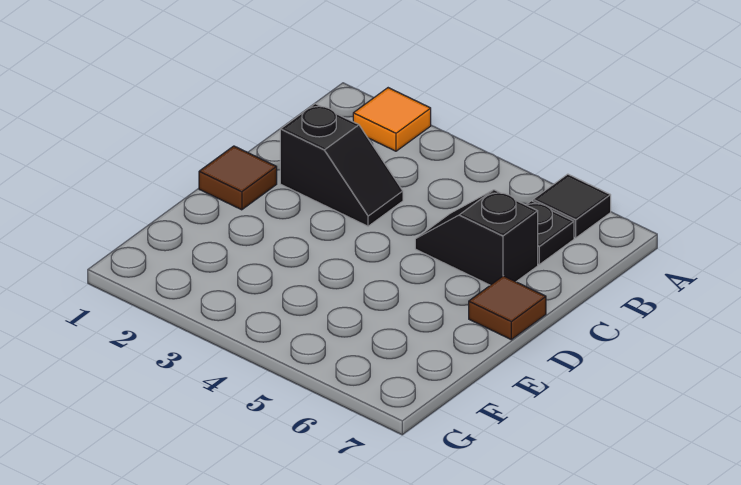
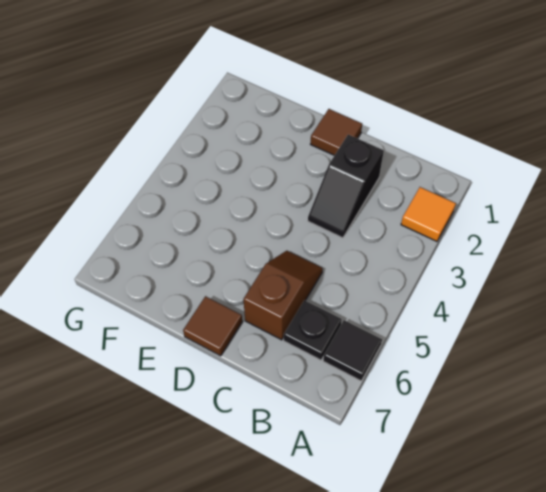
black 1x2 slope [415,190,538,285] -> brown 1x2 slope [243,251,323,340]

